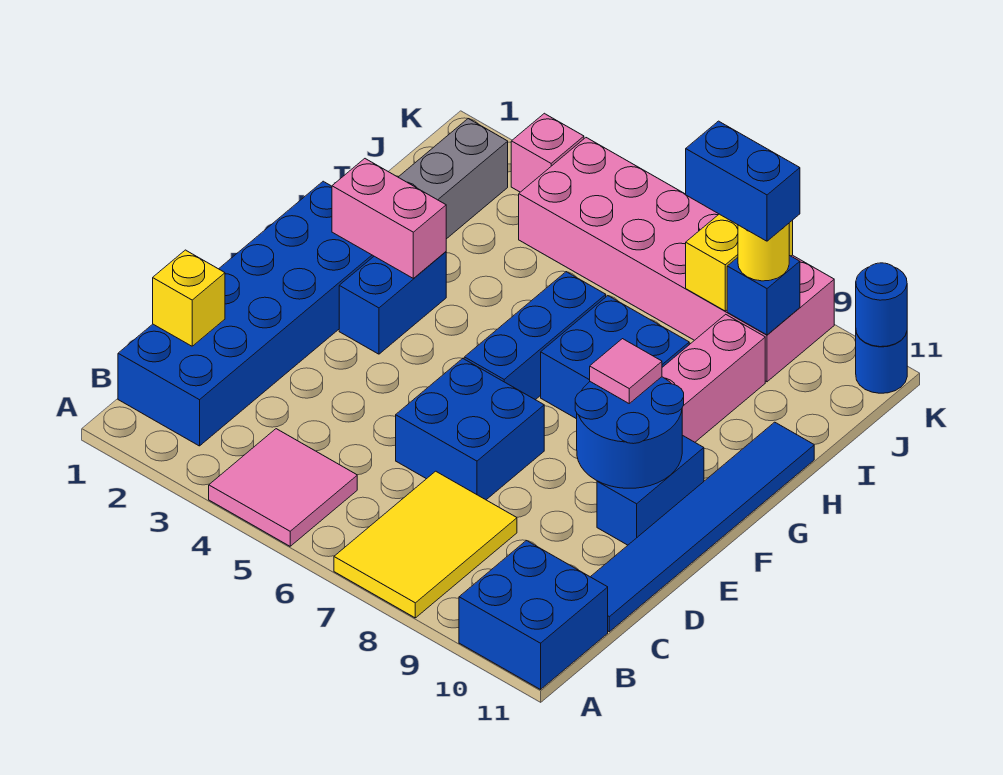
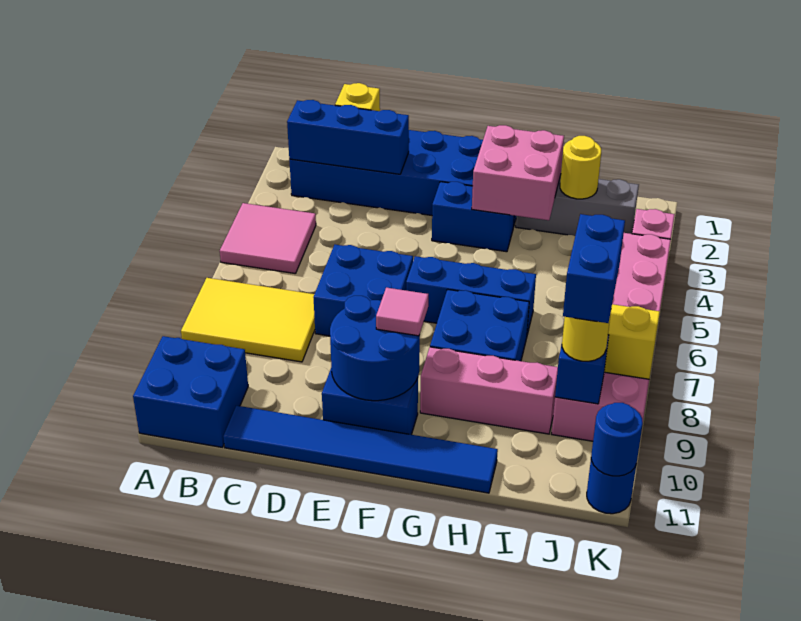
none -> blue 1x3 brick [287,100,409,174]
pink 1x2 brick [332,159,446,278] -> pink 2x2 brick [472,125,564,220]
none -> yellow 1x1 round brick [560,136,601,199]

